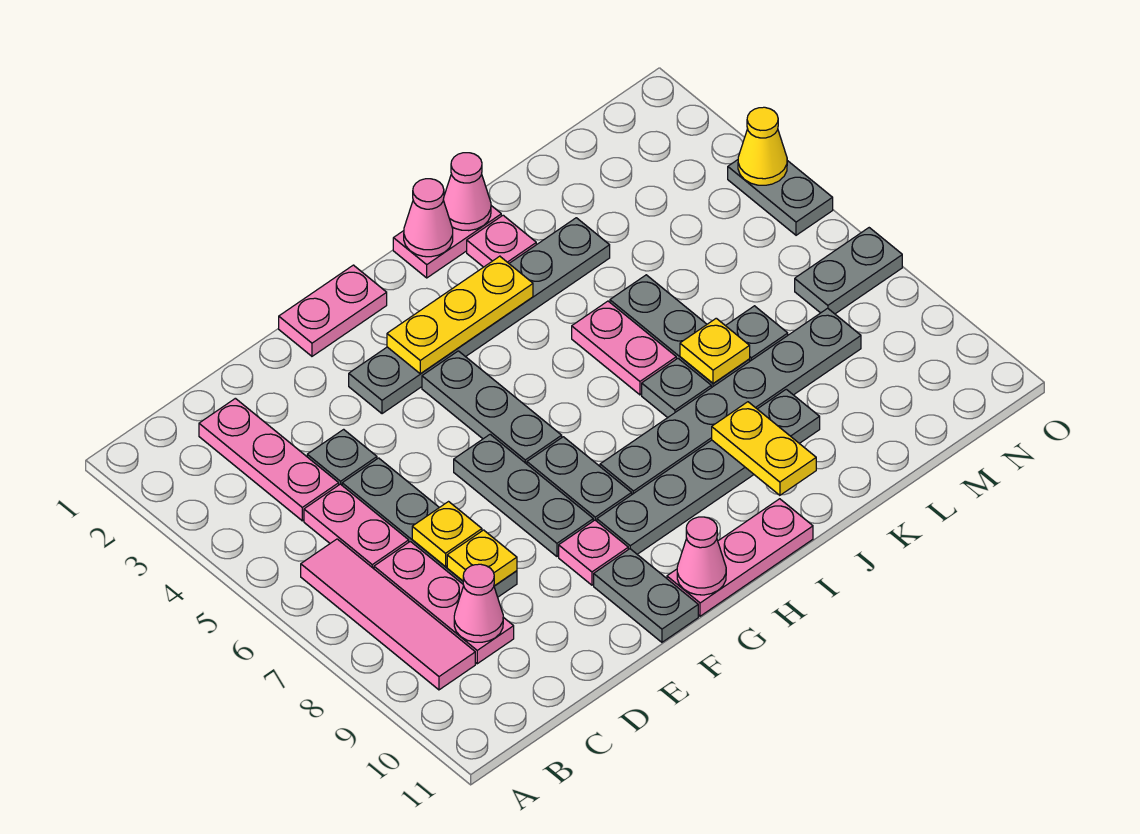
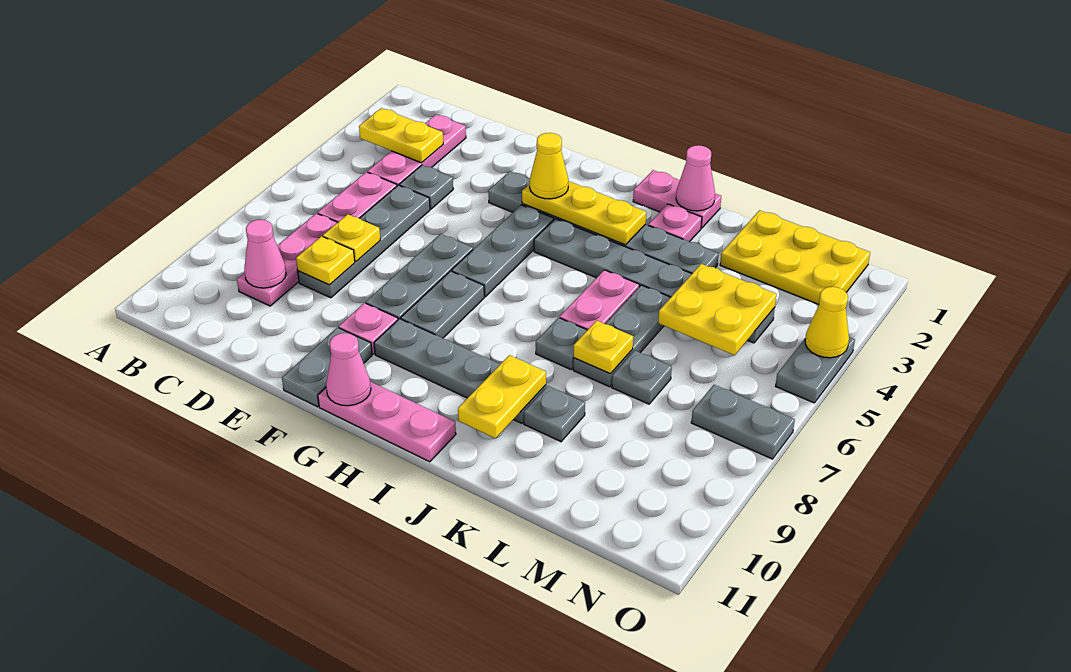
none -> yellow 1x2 plate [359,108,443,163]
pink 1x4 tile [301,539,475,690] -> none
pink 1x2 plate [279,265,387,356] -> none
none -> yellow 1x1 cone [530,133,568,199]
grey 1x6 plate [600,308,861,494] -> grey 1x6 plate moved to [534,219,775,343]
pink 1x1 cone [404,179,453,257] -> none
none -> yellow 2x3 plate [720,210,870,305]
none -> yellow 2x2 plate [658,264,777,355]

